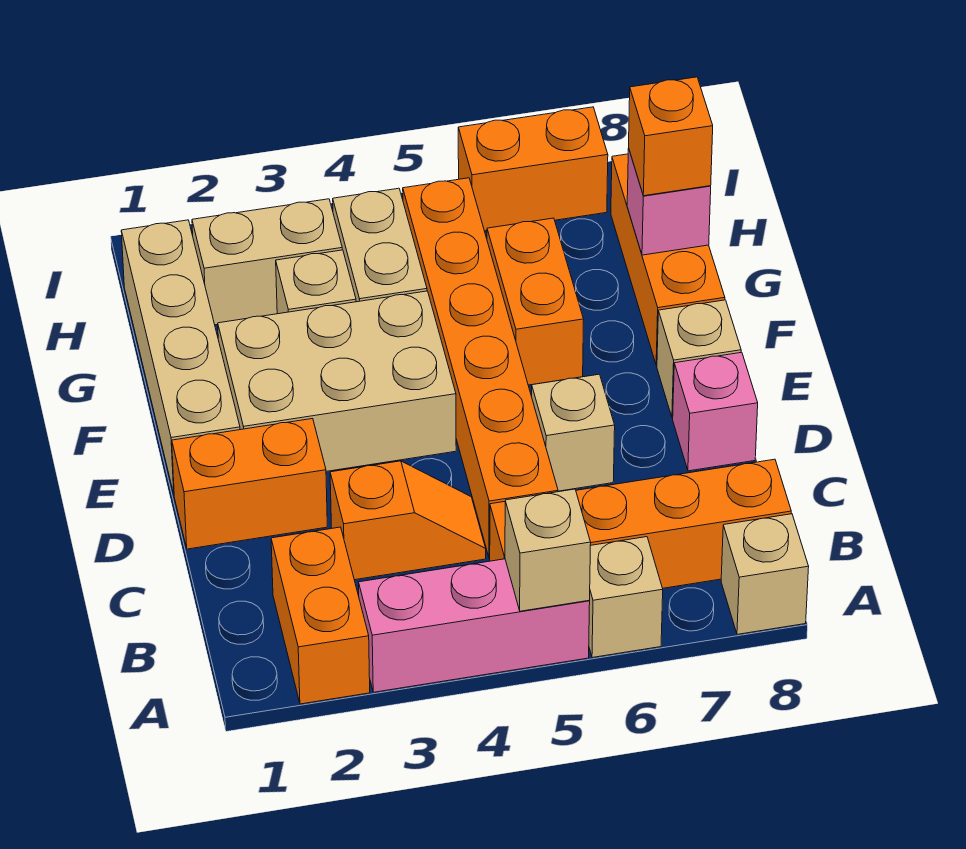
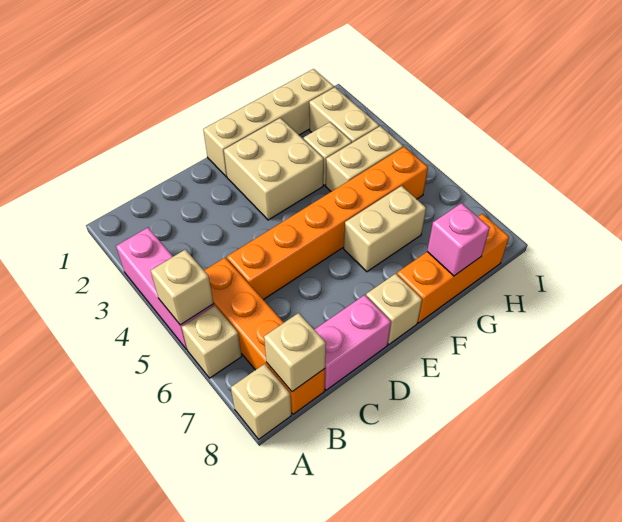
orange 1x2 brick [271,527,370,704] -> none
orange 1x2 slope [330,461,486,580] -> none
orange 1x2 brick [172,419,327,549] -> none
tan 1x1 brick [532,374,615,491] -> tan 1x1 brick moved to [264,313,326,392]
pink 1x1 brick [673,352,758,471] -> pink 1x2 brick [314,295,391,390]
tan 2x3 brick [218,291,456,471] -> tan 2x2 brick [224,118,324,220]
orange 1x2 brick [487,218,584,385] -> tan 1x2 brick [344,186,426,272]
orange 1x1 brick [629,77,713,196] -> none
orange 1x2 brick [458,107,608,231] -> none

